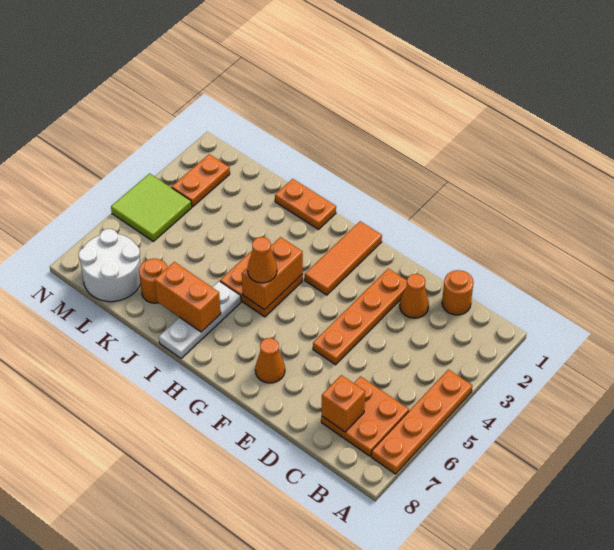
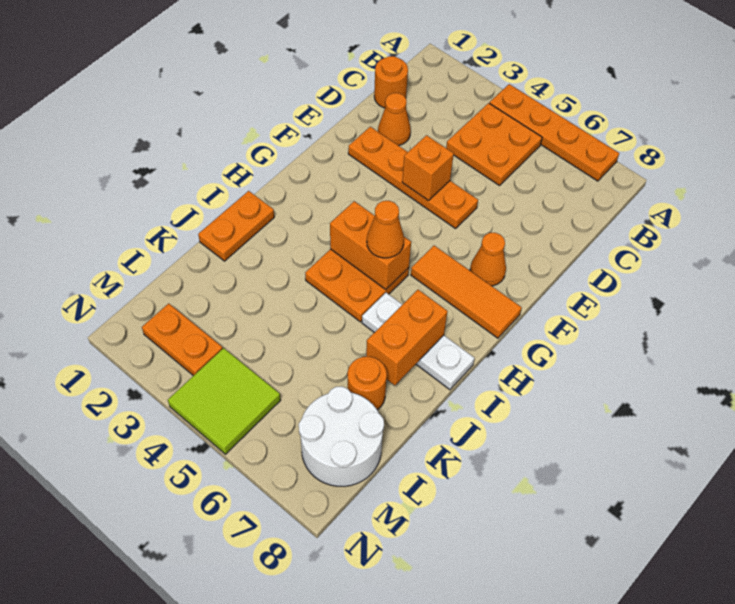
orange 2x2 plate [321,376,409,456] -> orange 2x2 plate moved to [446,103,542,186]
orange 1x1 brick [322,375,365,432] -> orange 1x1 brick moved to [402,135,454,201]
orange 1x3 tile [305,221,382,295] -> orange 1x3 tile moved to [411,246,522,338]

